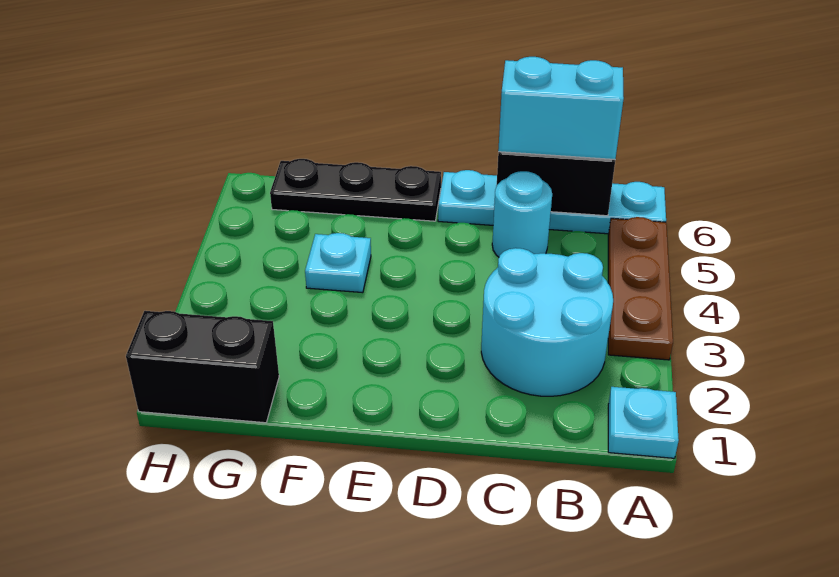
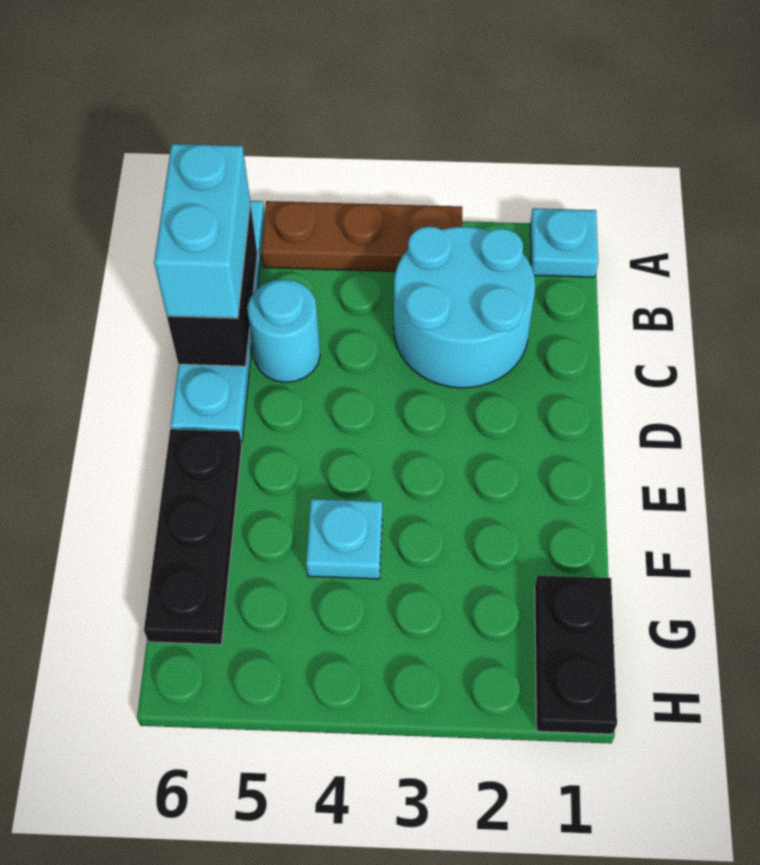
black 1x2 brick [126,311,279,423] -> black 1x2 plate [535,576,617,734]

